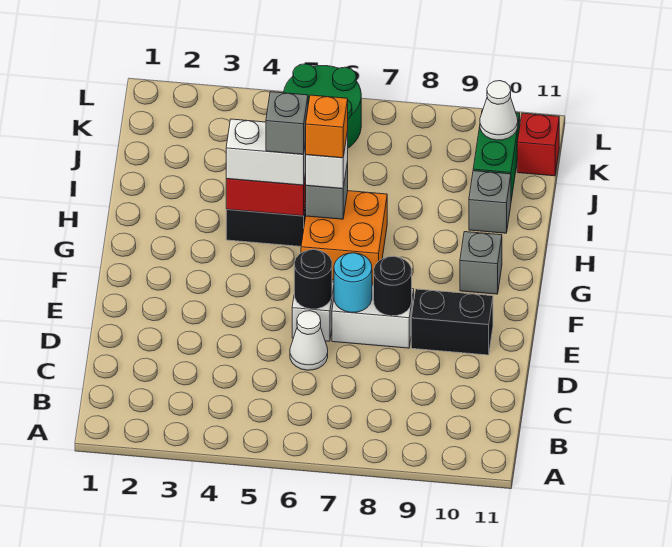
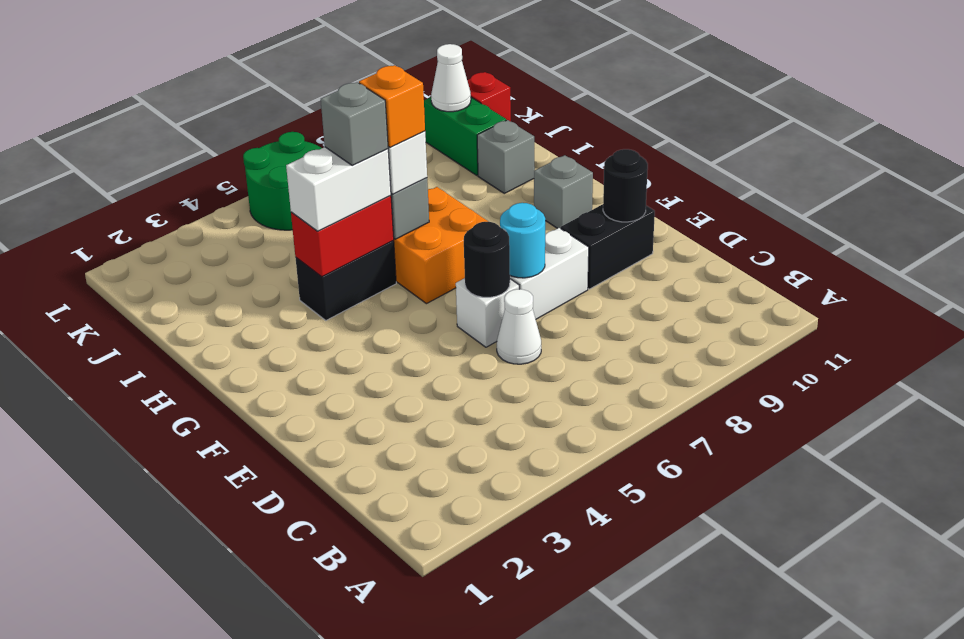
black 1x1 round brick [374,256,412,316] -> black 1x1 round brick moved to [603,149,648,222]

